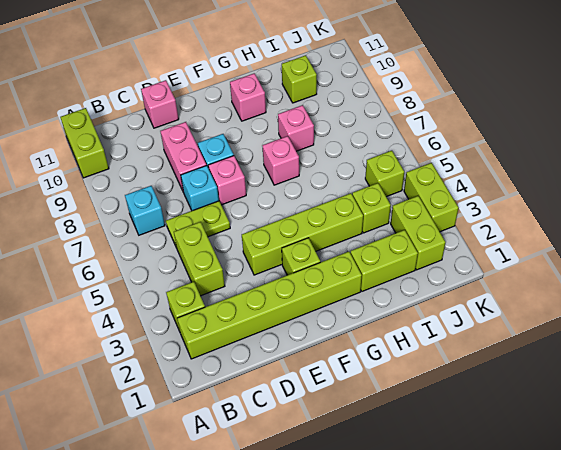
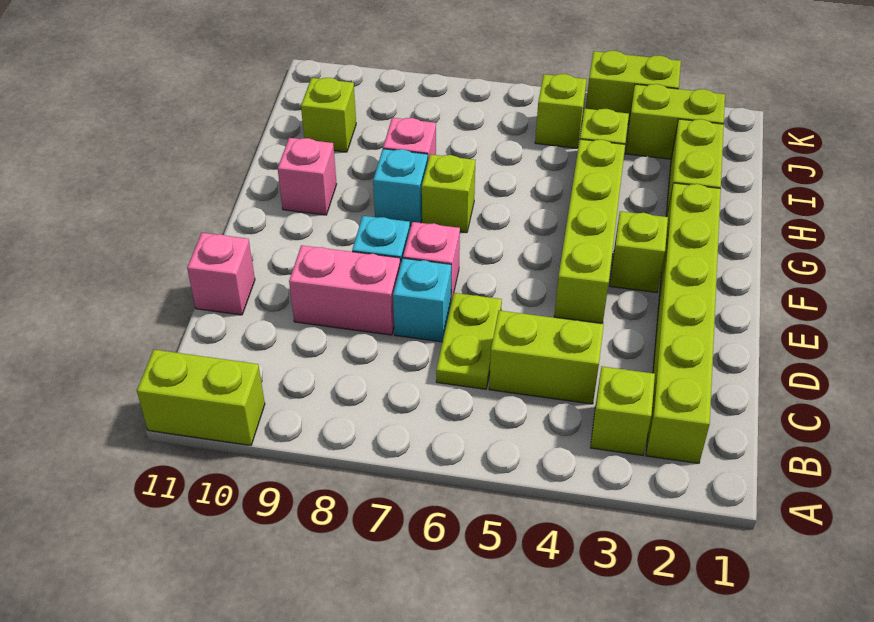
cyan 1x1 brick [125,186,165,235] -> cyan 1x1 brick moved to [373,149,428,226]
pink 1x1 brick [262,136,299,185] -> lime 1x1 brick [422,154,475,233]

